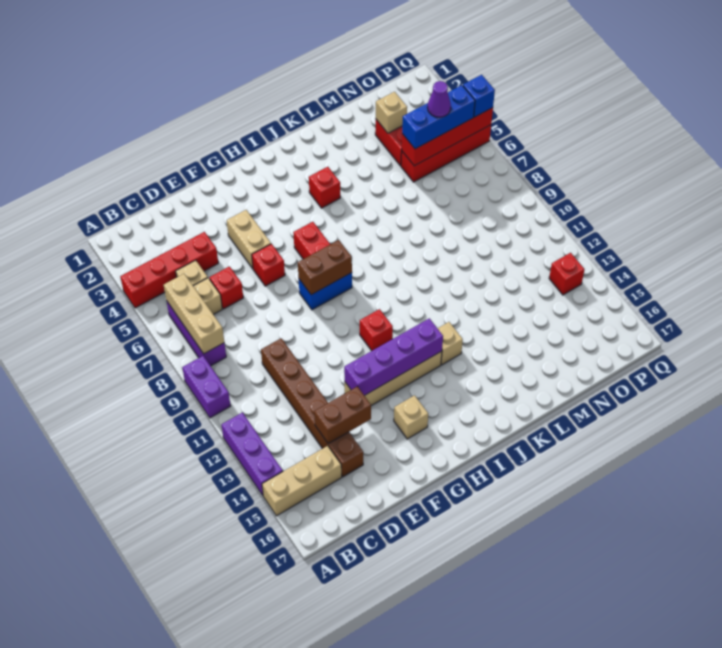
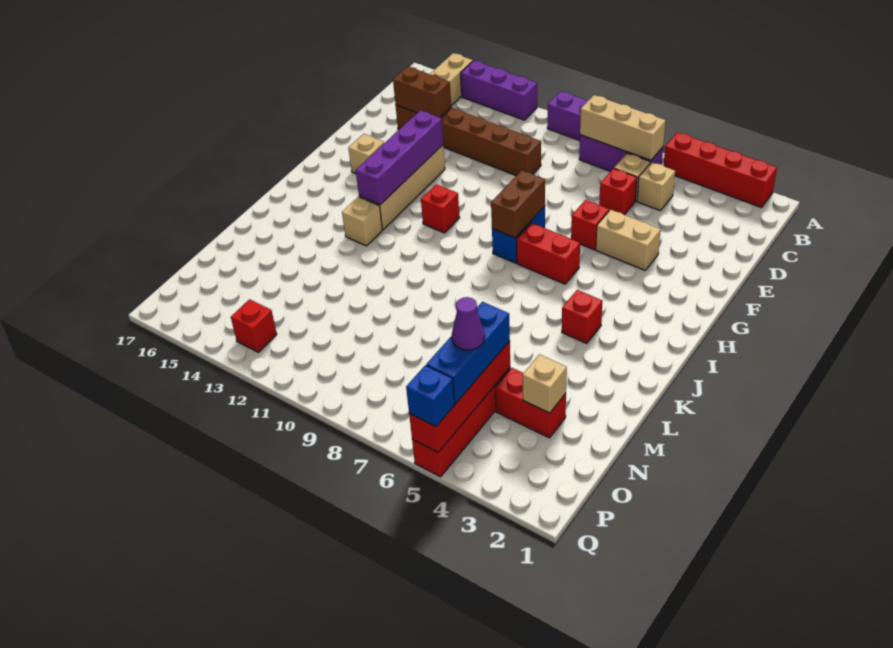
red 1x4 brick [120,232,218,308] -> red 1x4 brick turned to [663,132,777,208]
brown 1x2 brick [314,386,371,444] -> brown 1x2 brick turned to [393,66,451,118]

